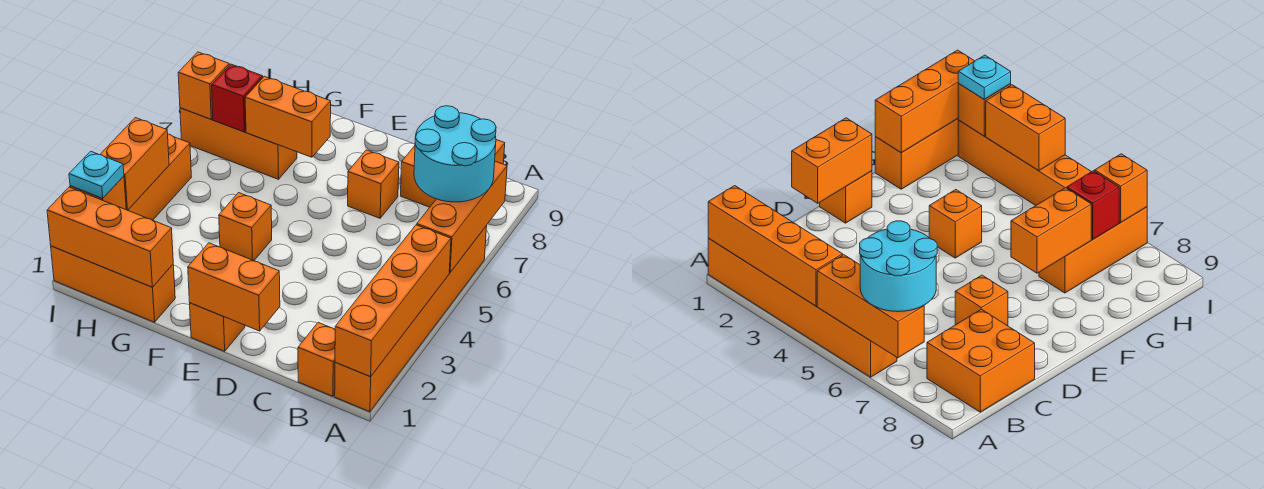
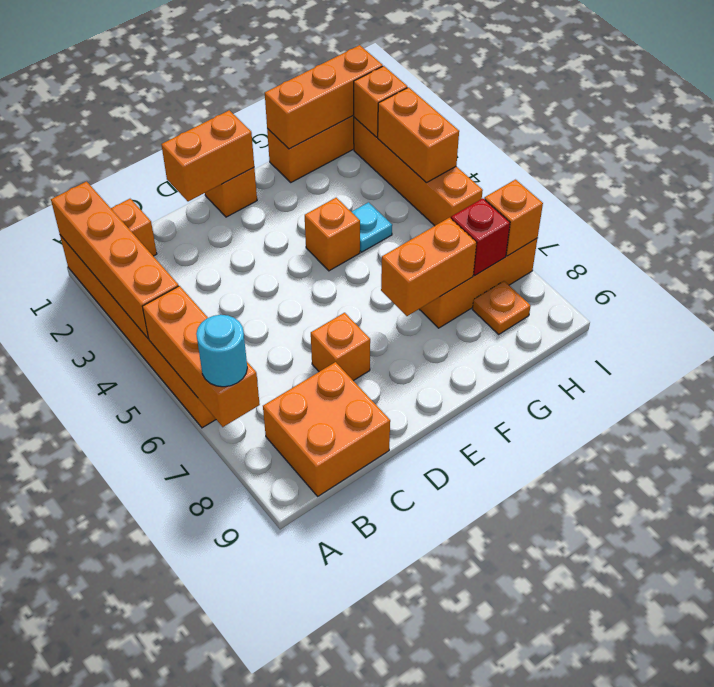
cyan 2x2 round brick [414,106,496,202] -> cyan 1x1 round brick [196,315,247,387]
none -> orange 1x1 plate [473,281,530,334]
cyan 1x1 plate [69,151,124,198] -> cyan 1x1 plate moved to [352,202,392,252]

